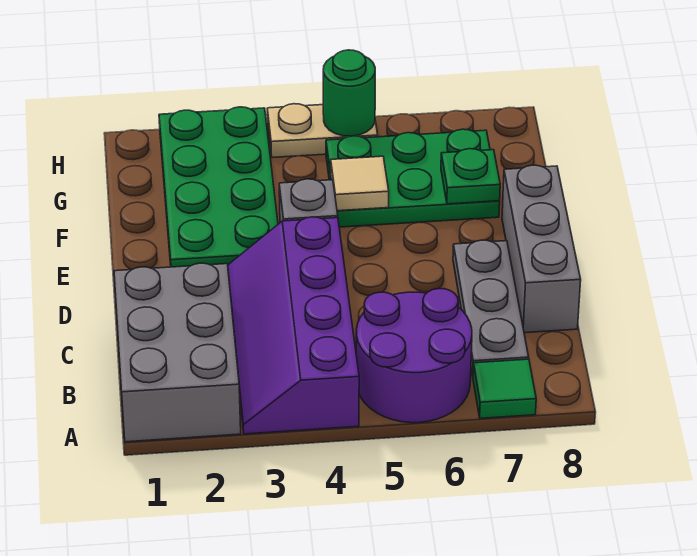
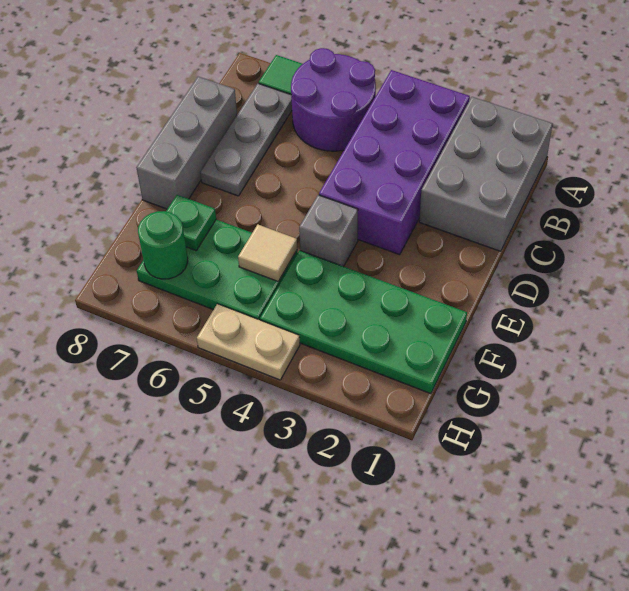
purple 2x4 slope [228,217,359,434] -> purple 2x4 brick [319,70,470,255]
green 2x4 plate [159,107,278,267] -> green 2x4 plate turned to [260,250,467,394]
green 1x1 round brick [323,50,375,136] -> green 1x1 round brick moved to [138,211,188,279]

